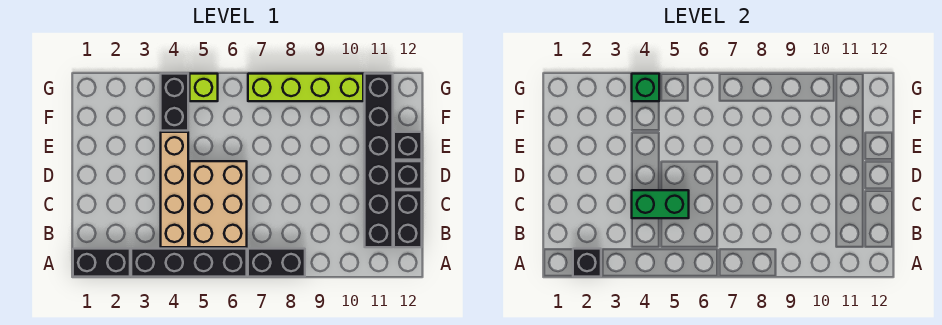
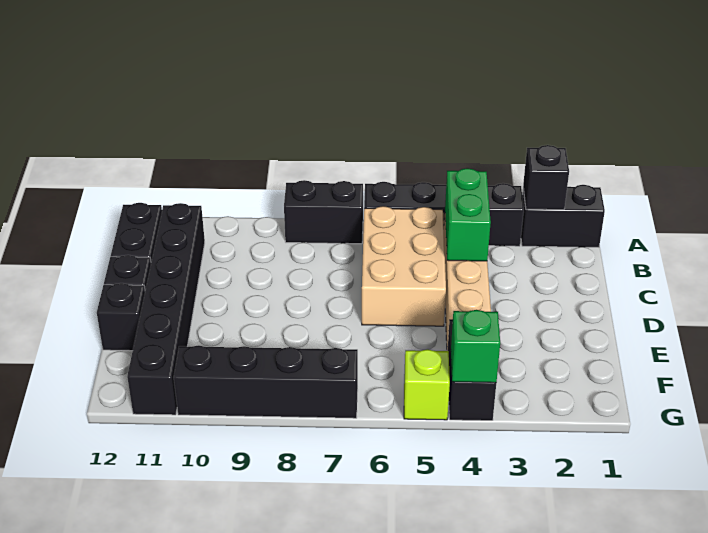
green 1x2 brick [632,190,689,218] -> green 1x2 brick turned to [445,168,491,261]
lime 1x4 brick [248,74,363,101] -> black 1x4 brick [174,345,358,418]

